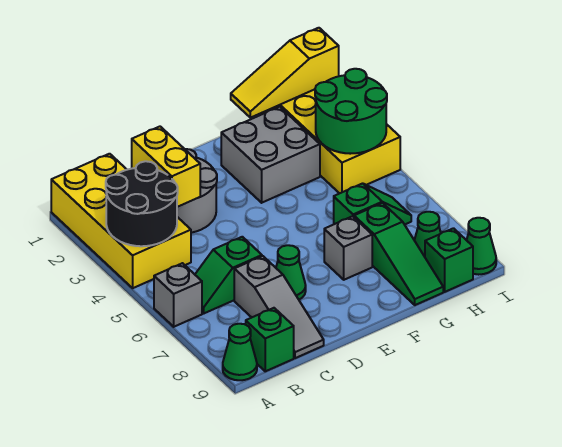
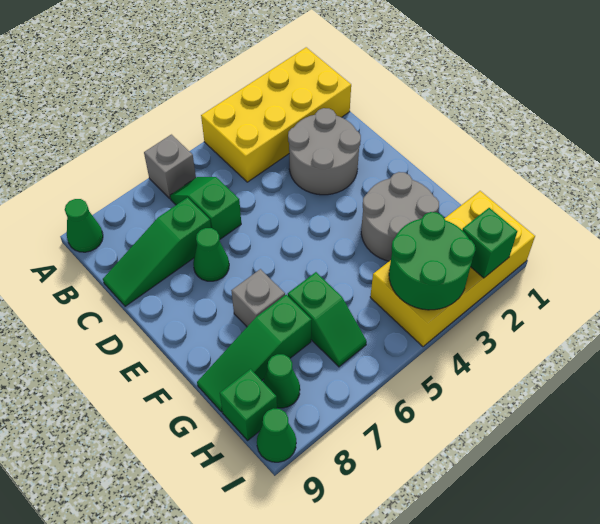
black 2x2 round brick [106,161,178,246] -> none
green 1x1 brick [246,308,294,371] -> green 1x1 brick moved to [462,208,517,278]
yellow 1x2 brick [132,127,200,207] -> none
grey 1x3 slope [234,256,324,358] -> green 1x3 slope [103,198,211,306]
grey 2x2 brick [221,107,320,203] -> grey 2x2 round brick [361,172,439,261]
yellow 1x3 slope [231,28,339,118] -> none

